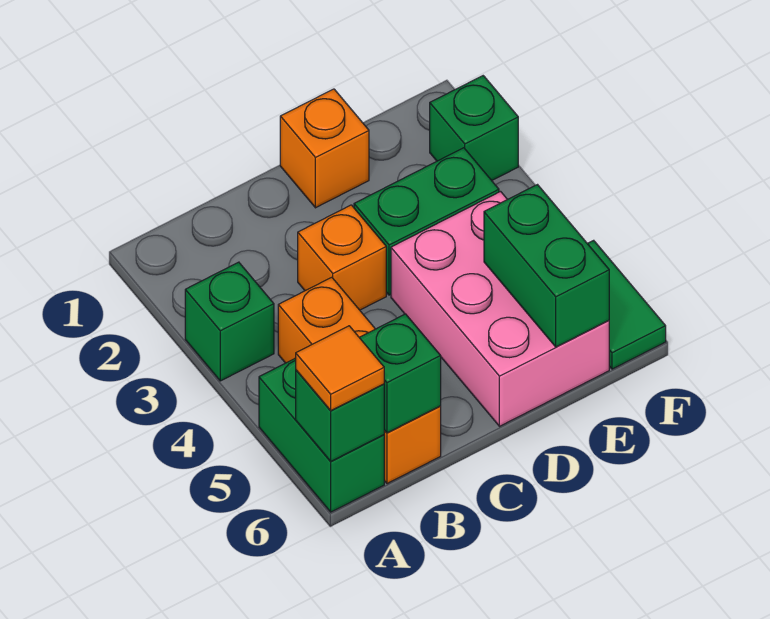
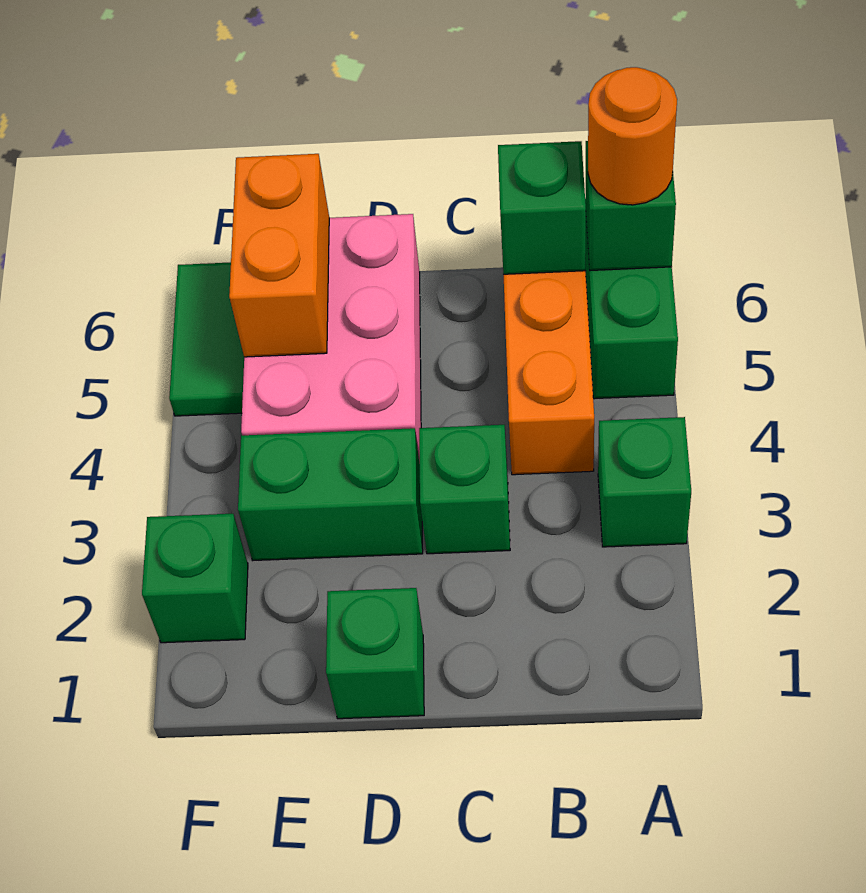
orange 1x1 tile [296,326,384,411] -> orange 1x1 round brick [588,67,677,205]
orange 1x1 brick [298,205,386,310] -> green 1x1 brick [419,425,510,554]
orange 1x1 brick [280,89,369,208] -> green 1x1 brick [326,588,424,719]
green 1x2 brick [484,185,609,347] -> orange 1x2 brick [229,154,329,357]

